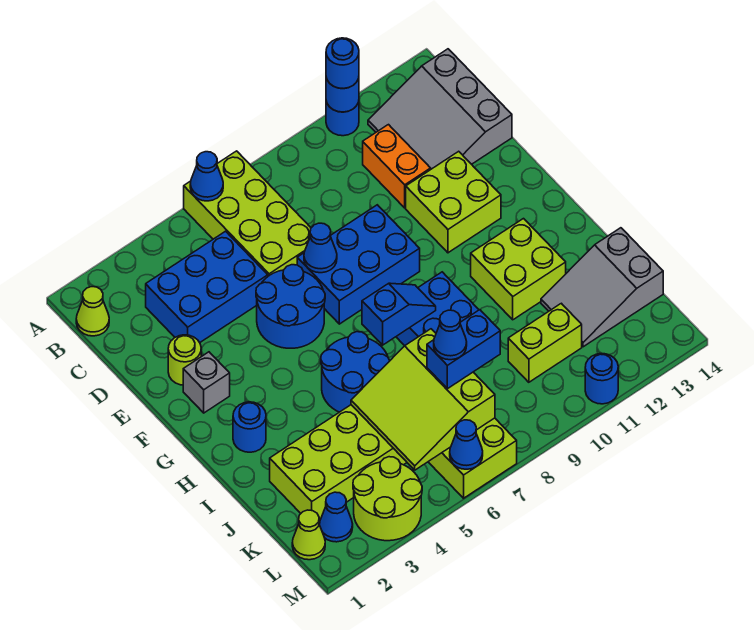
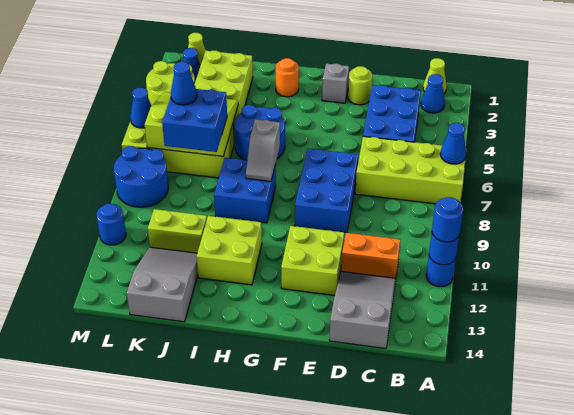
grey 3x3 slope [368,49,512,169] -> grey 2x3 slope [329,271,396,349]
blue 2x2 round brick [256,265,325,348] -> blue 2x2 round brick moved to [114,146,168,207]
blue 1x1 cone [304,223,337,273] -> blue 1x1 cone moved to [421,74,445,113]
blue 1x1 round brick [233,402,266,452] -> orange 1x1 round brick [276,58,299,97]
blue 1x2 slope [362,283,436,345] -> grey 1x2 slope [246,119,280,181]
blue 1x2 brick [427,310,500,389] -> blue 2x2 brick [162,89,227,152]
lime 1x2 brick [508,303,582,382] -> lime 1x2 brick turned to [148,209,207,253]

